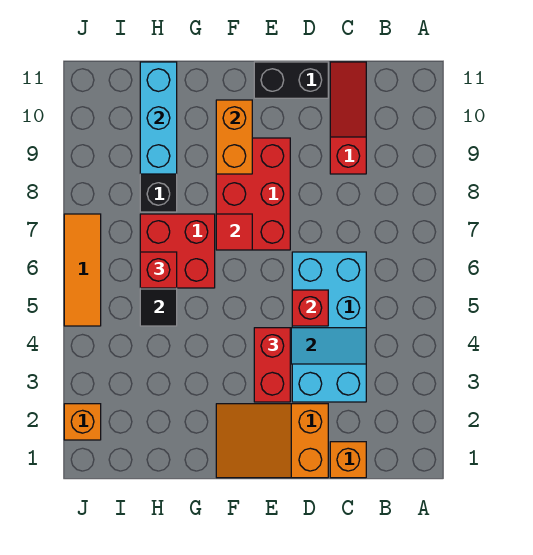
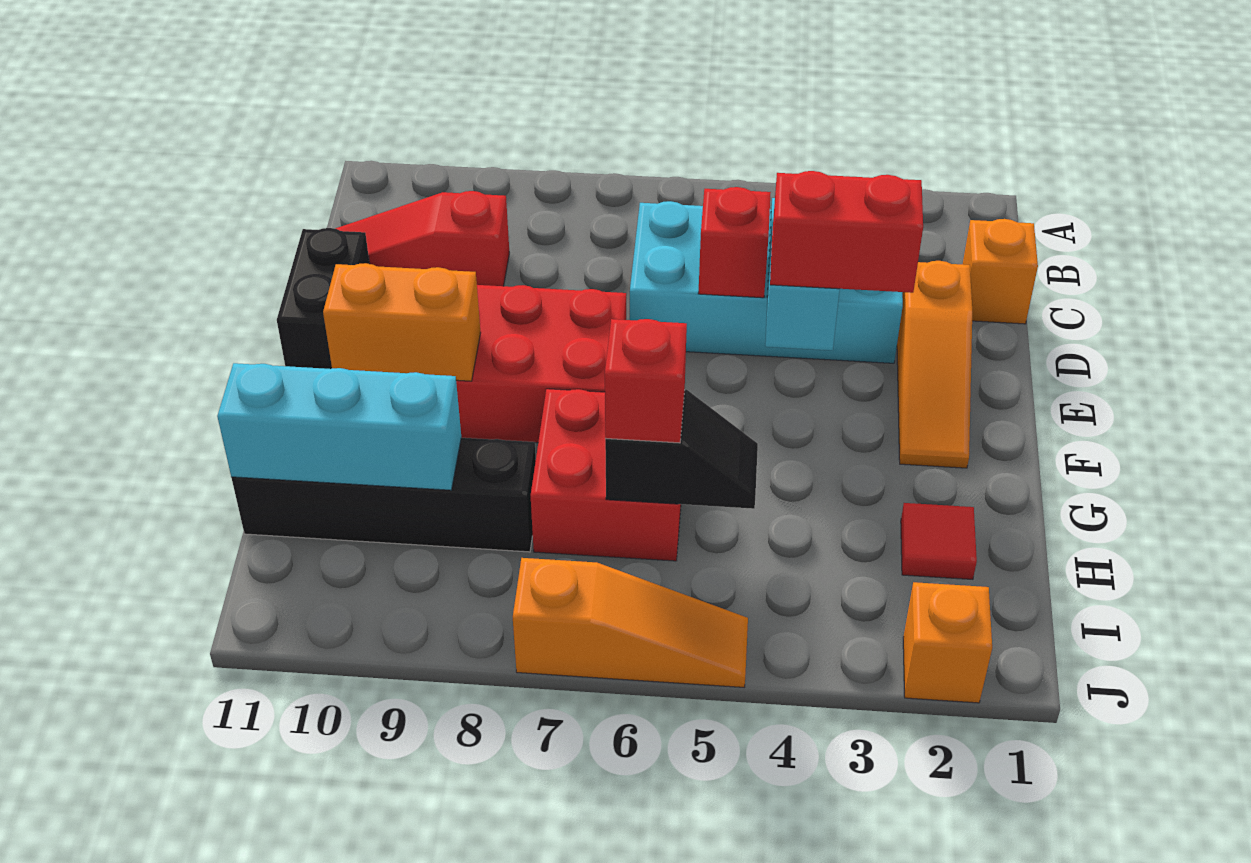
orange 2x3 slope [216,404,328,478] -> orange 1x3 slope [897,261,972,468]
red 1x1 tile [216,214,252,250] -> red 1x1 tile moved to [901,503,977,579]
orange 1x3 tile [64,214,101,326] -> orange 1x3 slope [513,558,748,687]

